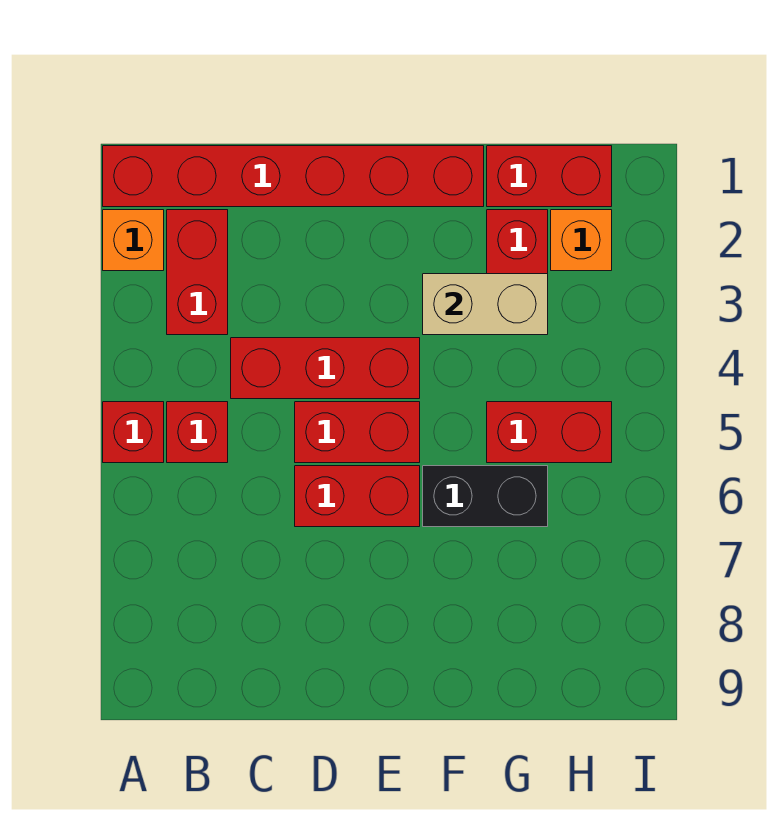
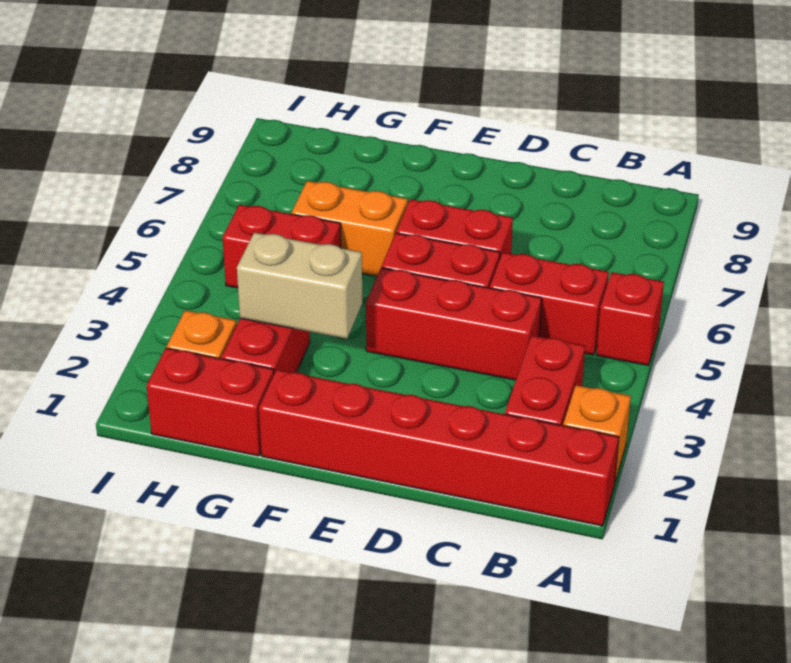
red 1x1 brick [167,402,228,463] -> red 1x2 brick [490,253,609,355]
black 1x2 brick [423,466,548,527] -> orange 1x2 brick [292,181,408,276]

